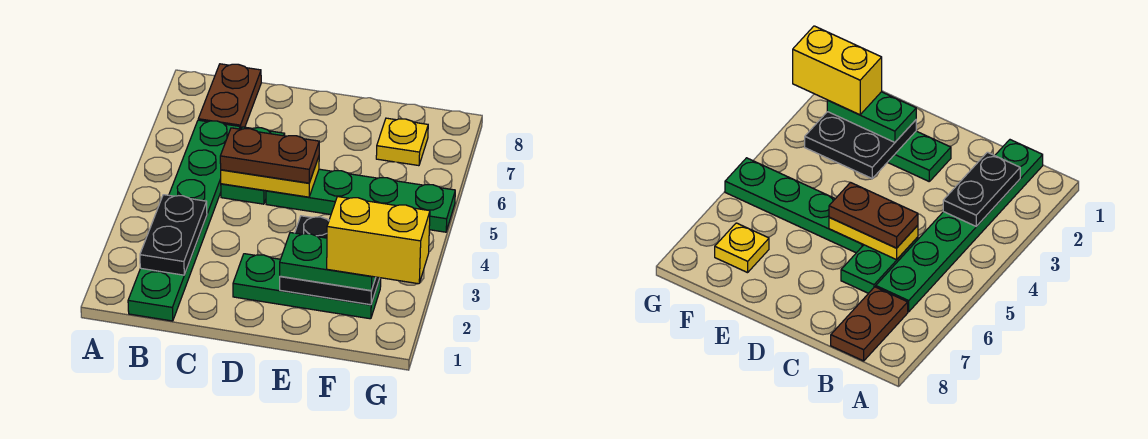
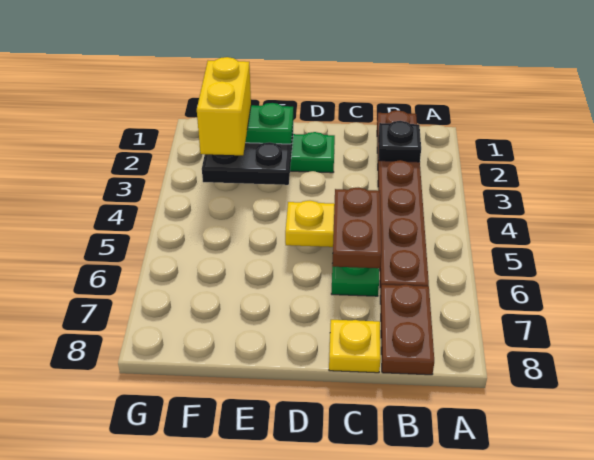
green 1x6 plate [128,120,240,321] -> brown 1x6 plate [377,110,429,296]
black 1x2 plate [140,195,207,275] -> black 1x1 plate [378,121,421,162]
brown 1x2 plate [220,128,319,183] -> brown 1x2 plate turned to [332,187,381,268]
green 1x4 plate [266,169,455,232] -> none
yellow 1x2 brick [327,197,430,284] -> yellow 1x2 brick turned to [197,57,251,155]
yellow 1x1 plate [376,118,428,166] -> yellow 1x1 plate moved to [329,320,381,373]

